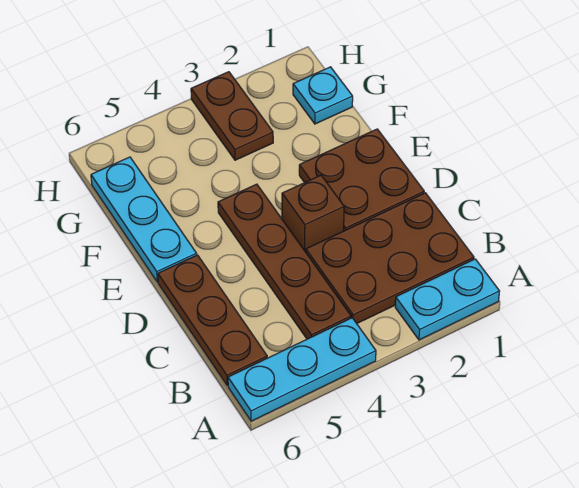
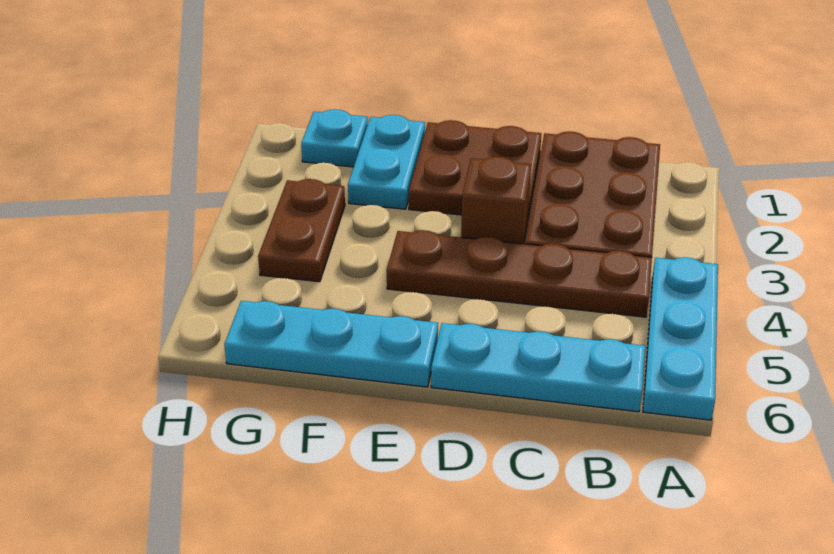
cyan 1x2 plate [395,259,500,340] -> cyan 1x2 plate moved to [348,115,425,209]
brown 1x3 plate [158,255,267,386] -> cyan 1x3 plate [431,323,645,412]
brown 1x2 plate [191,72,273,160] -> brown 1x2 plate turned to [258,179,345,282]

